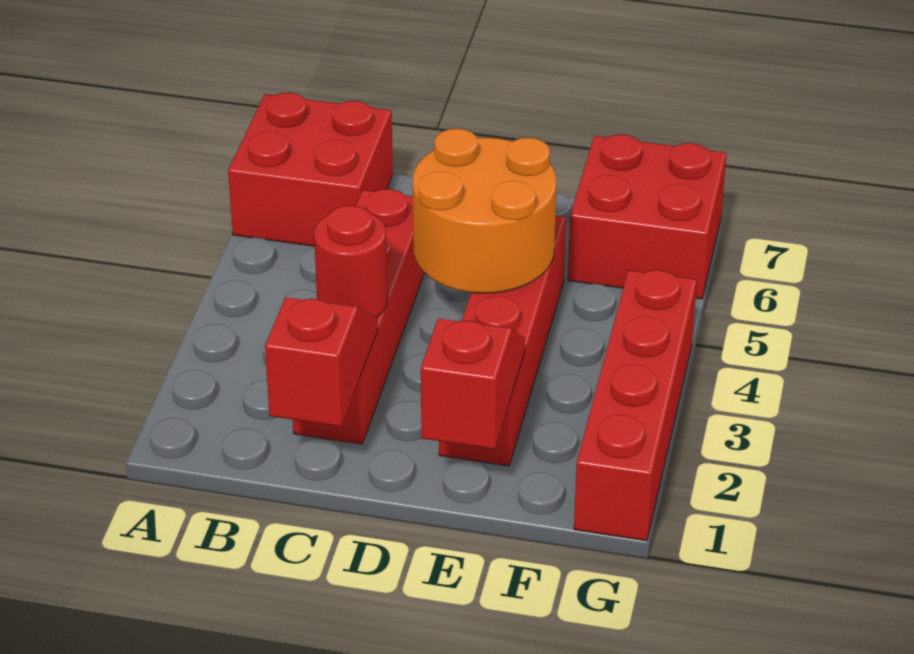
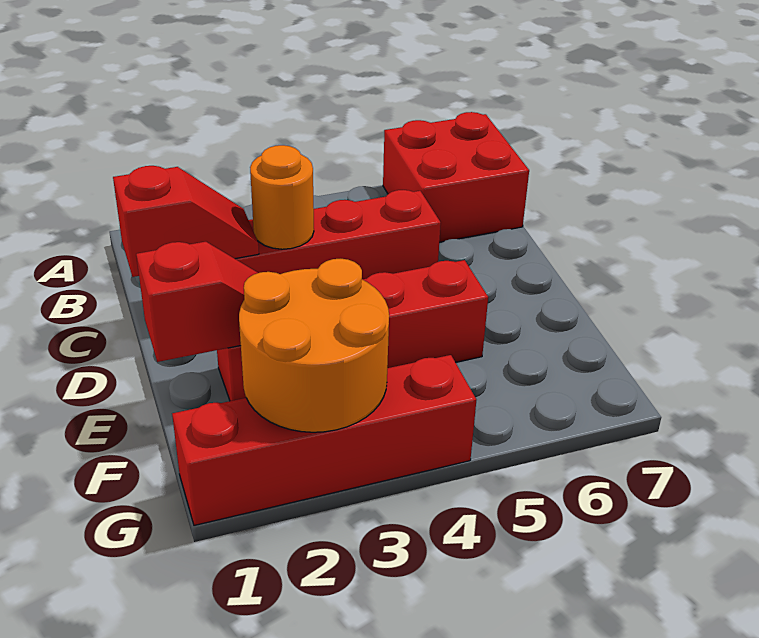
red 1x1 round brick [314,205,388,317] -> orange 1x1 round brick [250,145,314,249]
orange 2x2 round brick [413,129,557,293] -> orange 2x2 round brick moved to [239,259,389,432]
red 2x2 brick [568,135,726,299] -> none

